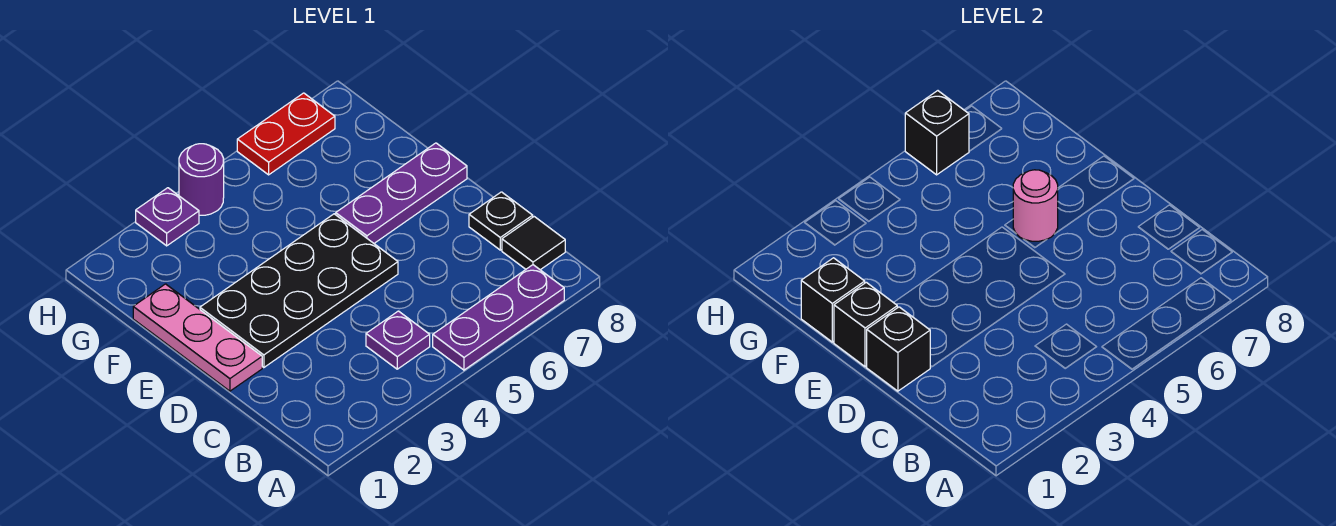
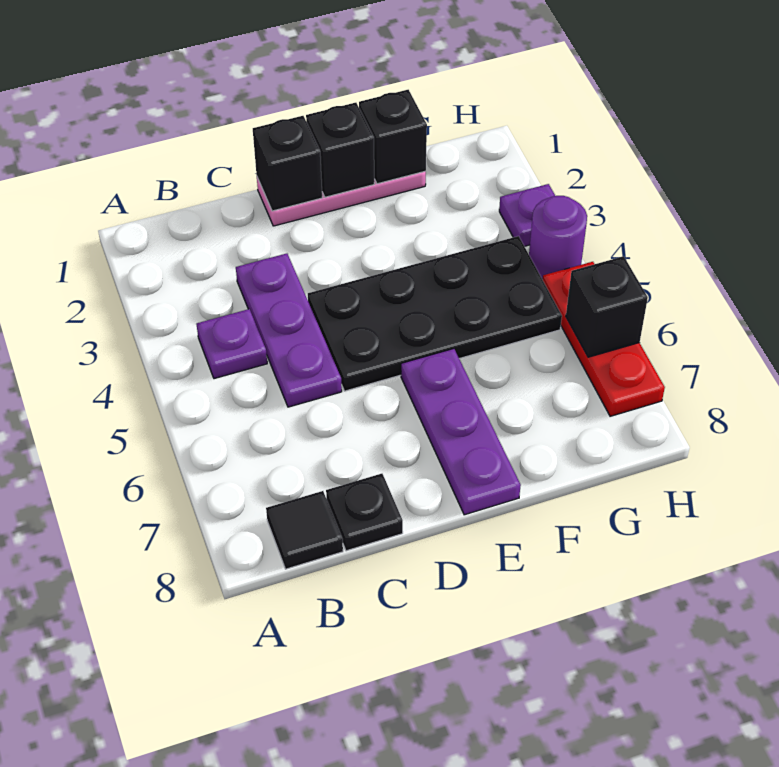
purple 1x3 plate [433,265,564,370] -> purple 1x3 plate moved to [236,254,342,407]
black 2x4 plate [200,214,398,368] -> black 2x4 plate turned to [308,236,562,391]
pink 1x1 round brick [1013,170,1058,241] -> none
red 1x2 plate [237,93,335,175] -> red 1x3 plate [543,262,665,416]

